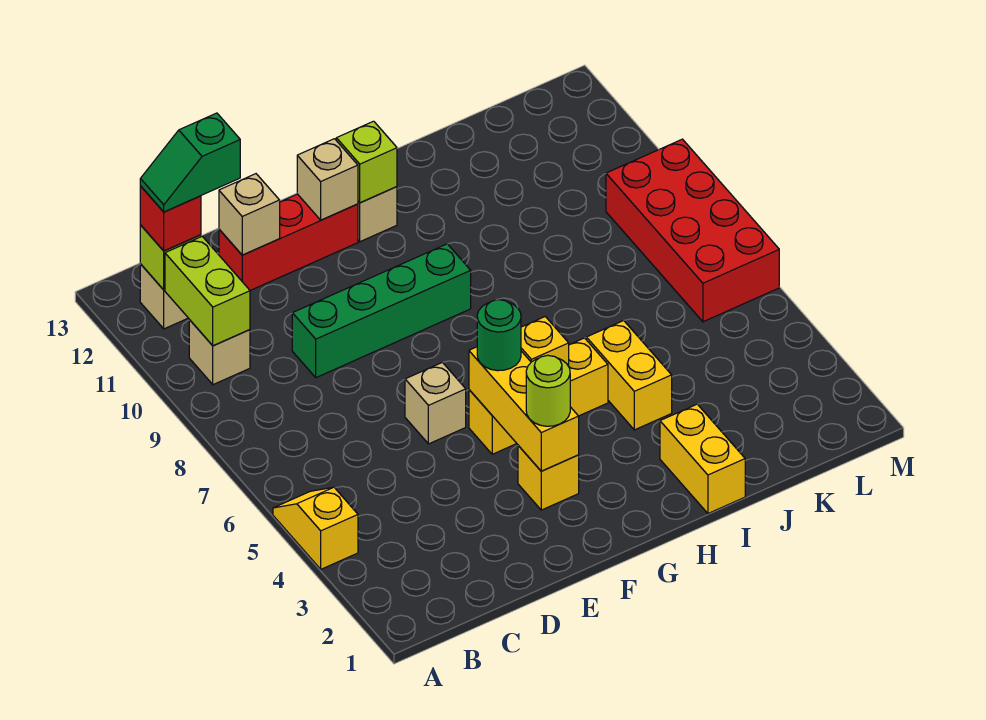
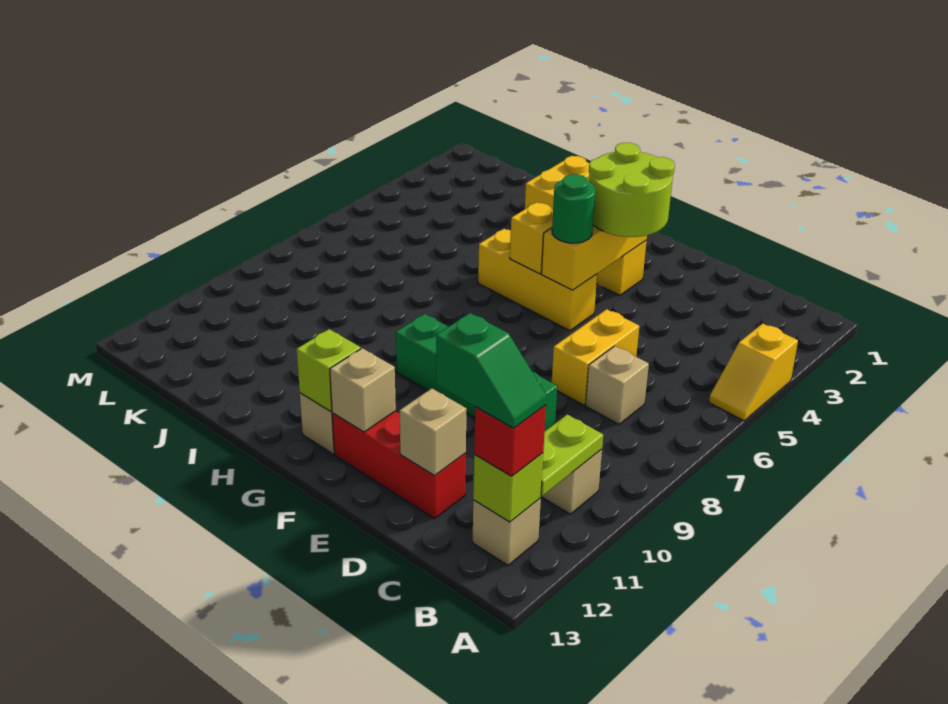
lime 1x2 brick [165,237,250,346] -> lime 1x2 plate [541,415,603,496]
tan 1x1 brick [405,362,466,444] -> tan 1x1 brick moved to [586,346,649,424]
lime 1x1 round brick [526,355,570,426] -> lime 2x2 round brick [589,143,675,237]
yellow 1x2 brick [586,321,672,430] -> yellow 1x2 brick moved to [552,309,639,405]
red 2x4 brick [606,139,779,322] -> none

